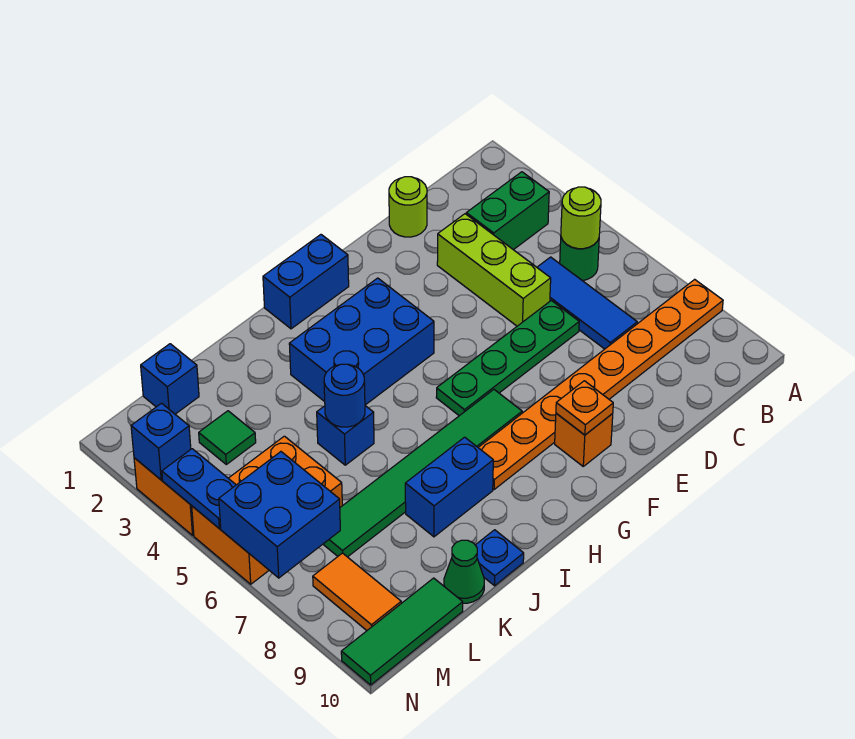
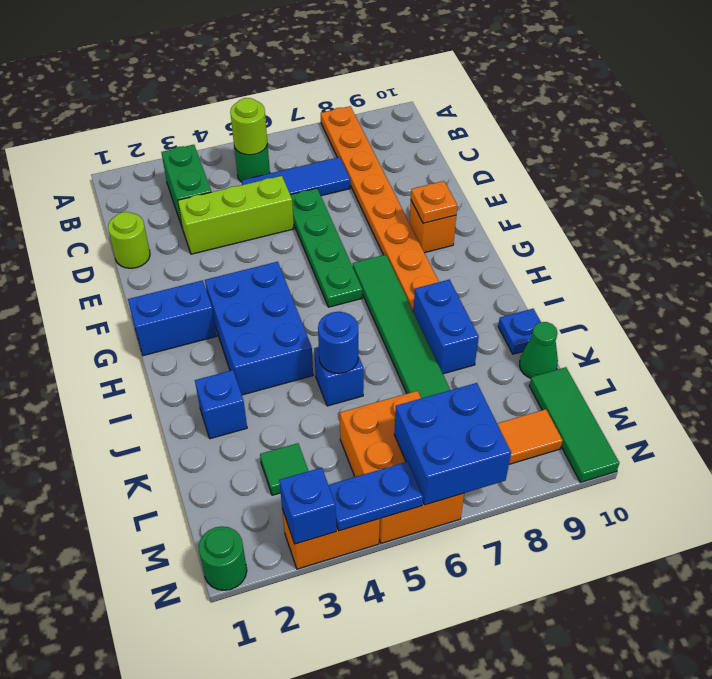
blue 1x2 brick [263,235,349,329] -> blue 1x2 brick turned to [128,280,216,356]
blue 1x1 brick [141,344,199,414] -> blue 1x1 brick moved to [195,370,247,439]
none -> green 1x1 round brick [199,526,247,590]

